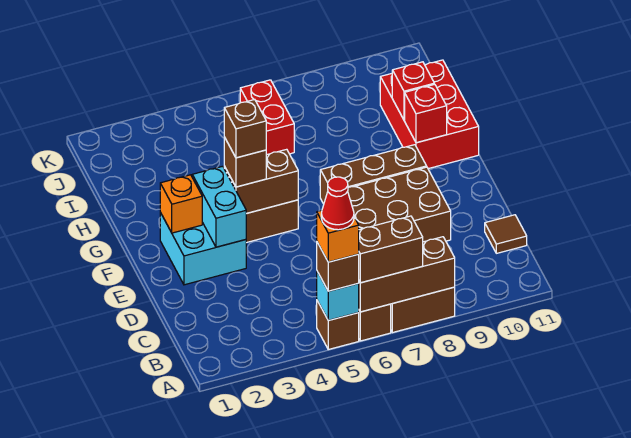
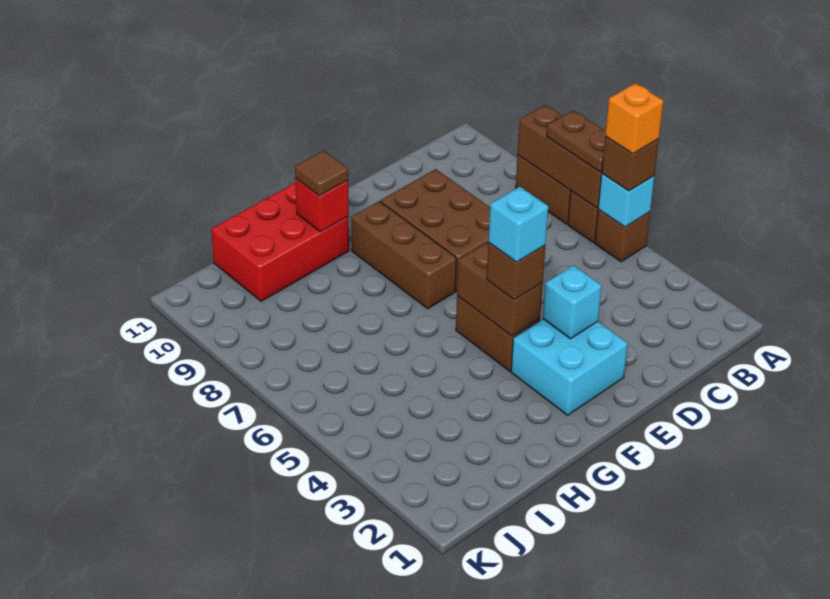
red 1x1 cone [321,177,354,230] -> none
brown 1x2 brick [359,216,423,283] -> brown 1x2 plate [547,110,606,172]
brown 1x1 tile [485,215,527,253] -> brown 1x1 tile moved to [295,151,348,196]
cyan 1x2 brick [192,166,247,247] -> cyan 1x1 brick [543,265,602,339]
orange 1x1 brick [160,175,202,233] -> none
brown 1x1 brick [224,100,266,158] -> cyan 1x1 brick [489,187,548,262]
red 1x1 brick [392,62,434,120] -> none
red 1x2 brick [240,80,294,155] -> none

